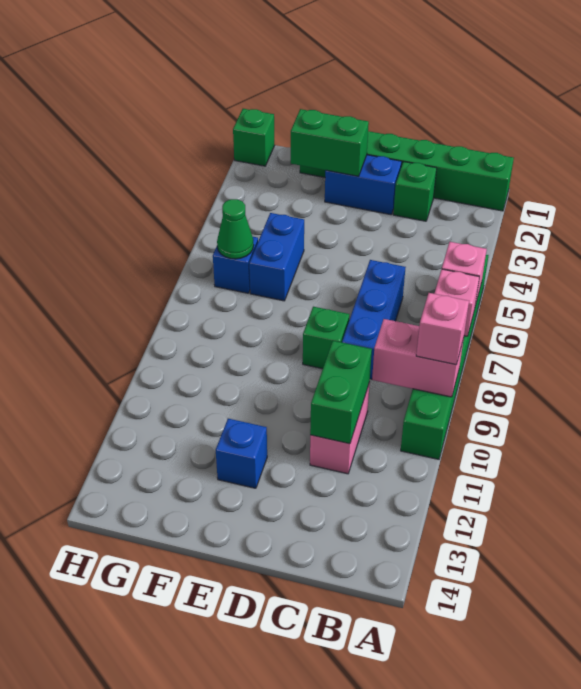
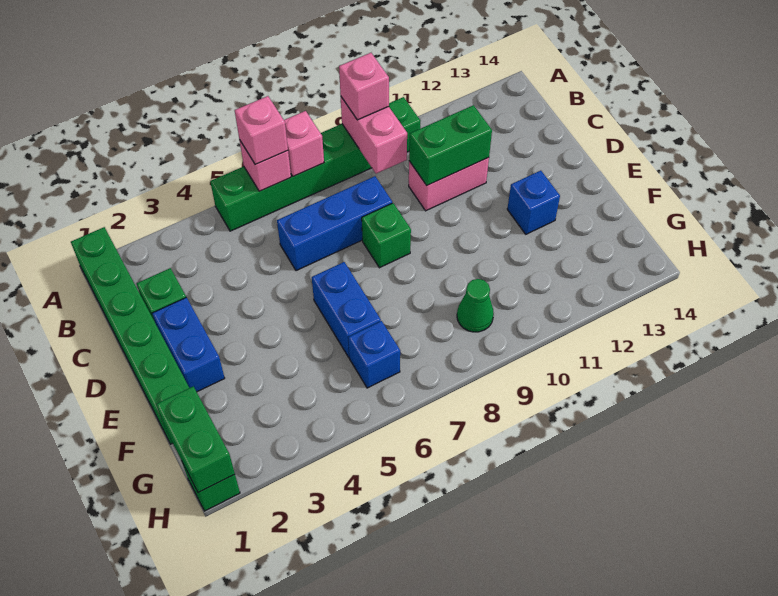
none -> pink 1x1 brick [235,96,288,165]
green 1x2 brick [291,109,369,176] -> green 1x2 brick moved to [156,386,235,492]
blue 1x2 brick [249,213,304,301] -> blue 1x2 brick turned to [312,262,381,357]
green 1x1 cone [217,199,254,259] -> green 1x1 cone moved to [457,279,494,332]

